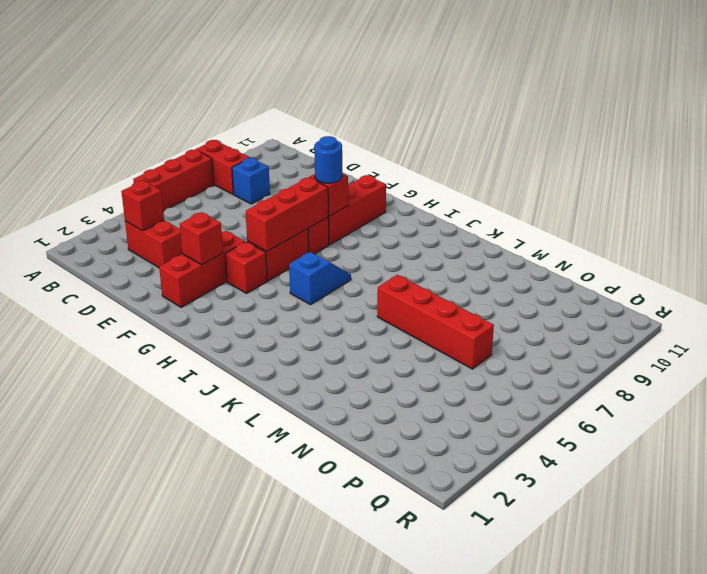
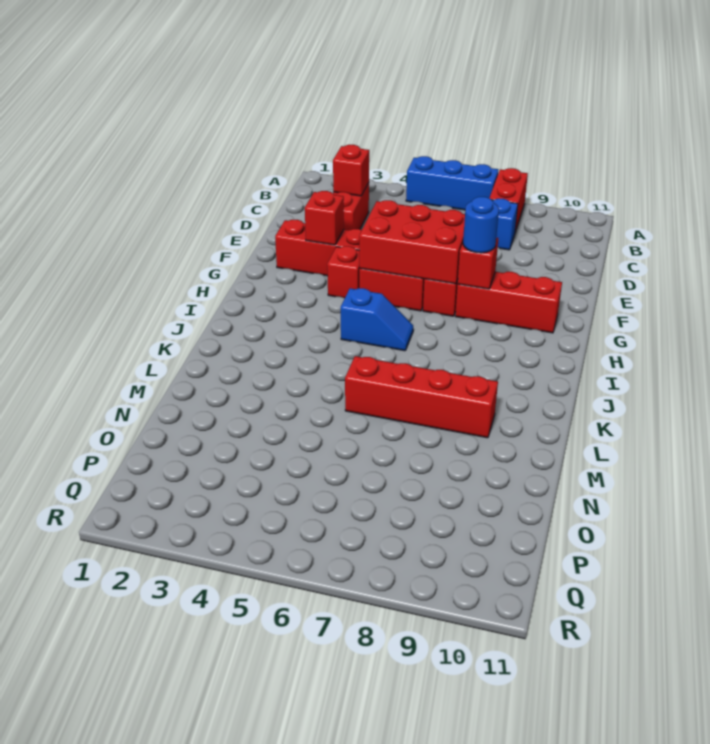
red 1x3 brick [133,149,214,211] -> blue 1x3 brick [406,156,498,210]
red 1x3 brick [246,178,328,251] -> red 2x3 brick [359,200,465,284]
red 1x4 brick [377,275,494,369] -> red 1x4 brick turned to [345,356,498,438]

